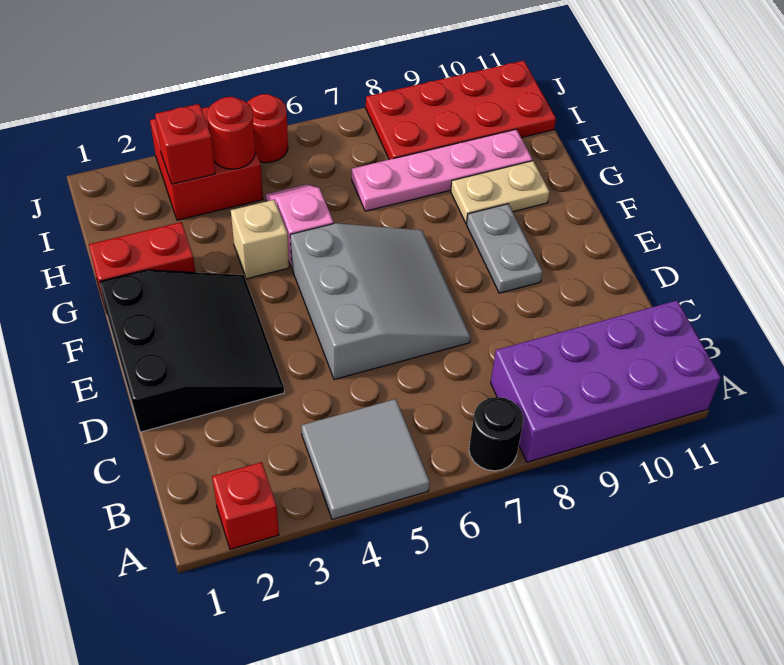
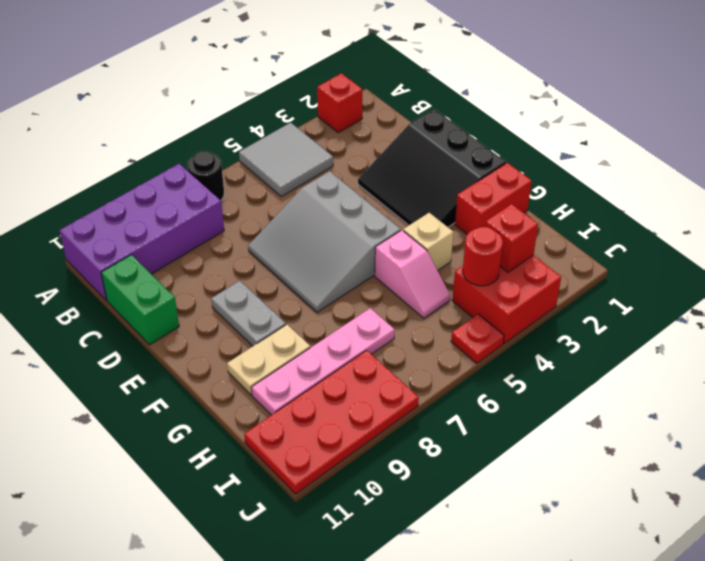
none -> green 1x2 brick [101,255,179,345]
red 1x1 round brick [247,94,288,163] -> red 1x1 plate [451,314,504,363]

